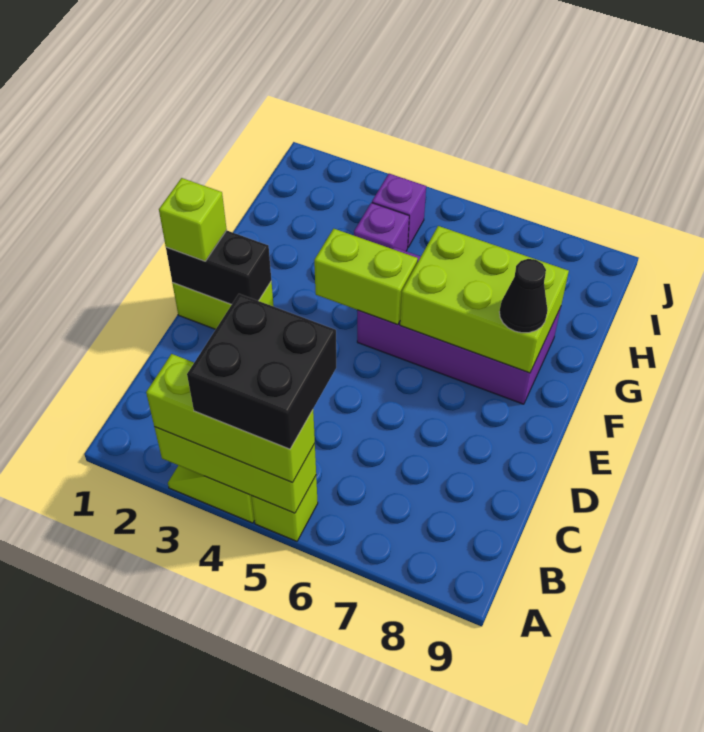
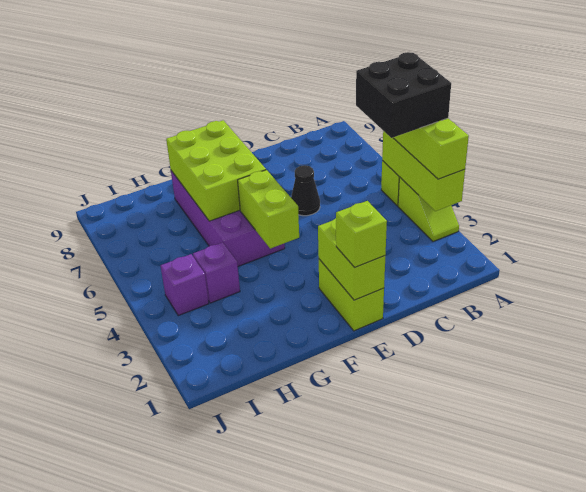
black 1x2 brick [166,230,271,305] -> lime 1x2 brick [318,218,385,300]
black 1x1 cone [500,259,548,333] -> black 1x1 cone moved to [291,165,320,216]

